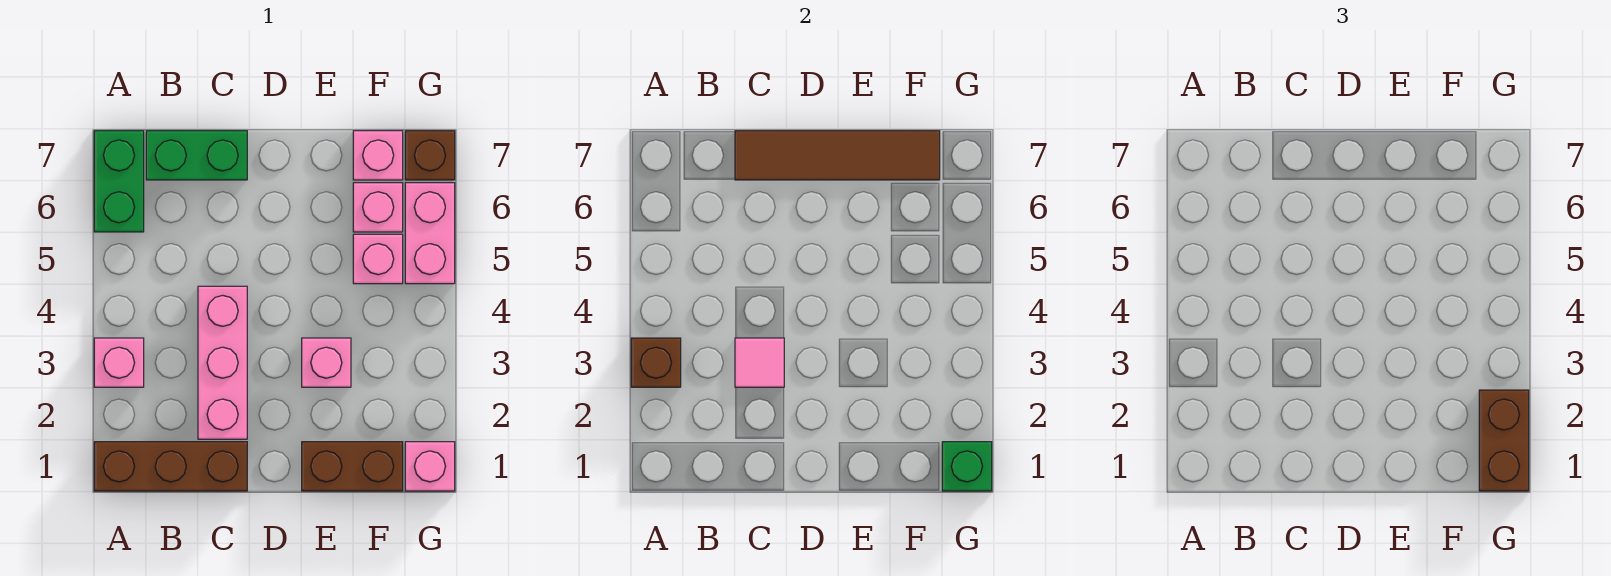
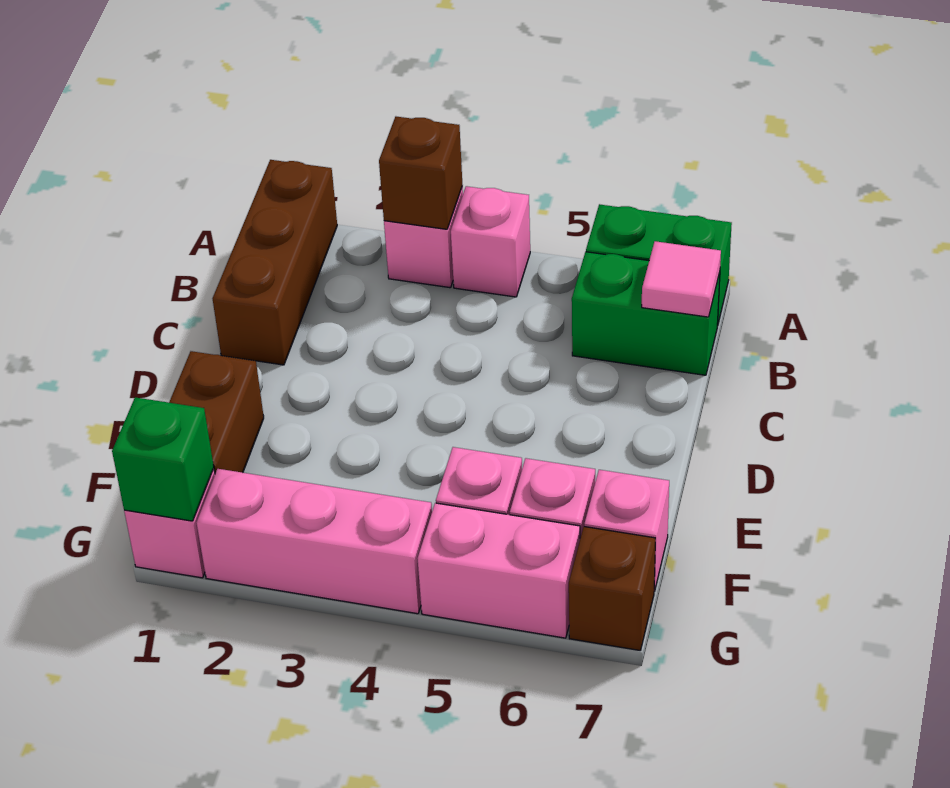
green 1x2 brick [146,131,247,180] -> green 1x2 brick turned to [572,252,720,375]
pink 1x3 brick [198,286,247,439] -> pink 1x3 brick moved to [196,469,432,614]
pink 1x1 tile [735,338,784,387] -> pink 1x1 tile moved to [642,241,721,317]
brown 1x4 tile [735,131,940,180] -> none
pink 1x1 brick [302,338,351,387] -> pink 1x1 brick moved to [451,186,530,297]
brown 1x2 brick [1479,390,1529,491] -> none

